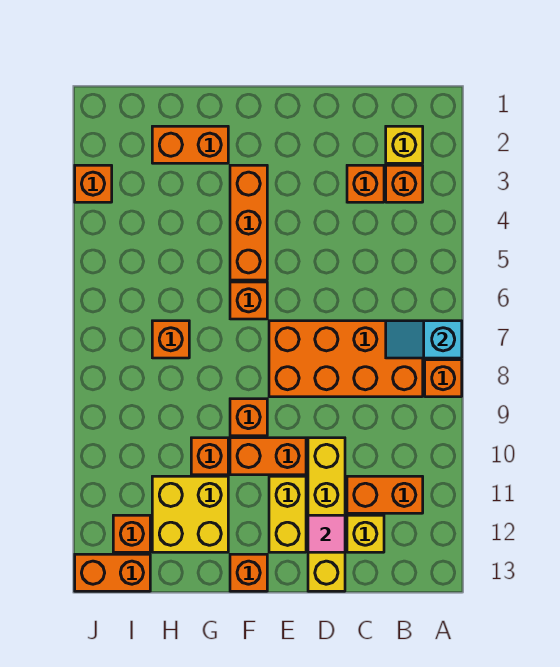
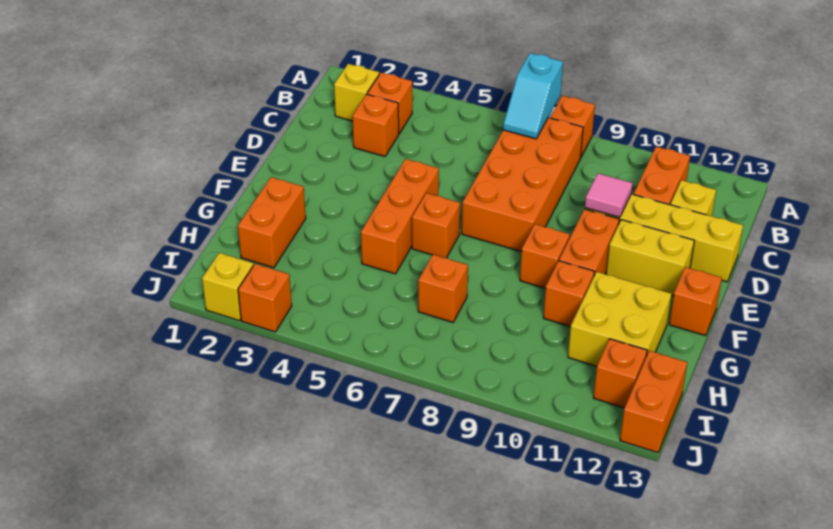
pink 1x1 tile [308,515,345,552] -> pink 1x1 tile moved to [585,173,633,217]
orange 1x3 brick [230,165,267,280] -> orange 1x3 brick turned to [361,159,439,274]
none -> yellow 1x1 brick [202,253,253,321]

